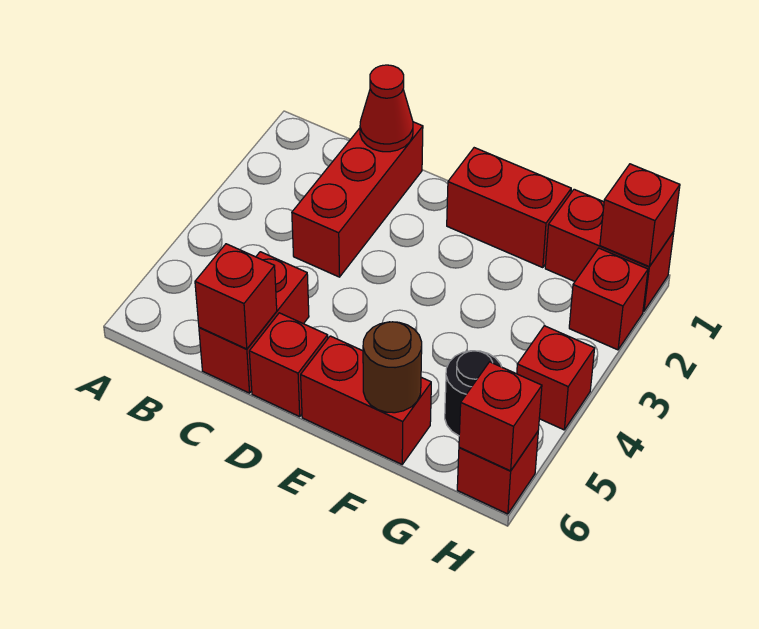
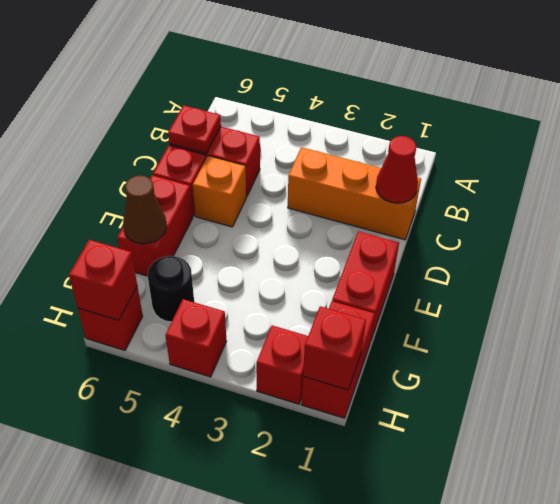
red 1x3 brick [292,122,423,277] -> orange 1x3 brick [288,147,421,240]
red 1x1 brick [195,244,277,349] -> red 1x1 plate [168,105,221,153]
none -> orange 1x1 brick [193,156,246,227]
brown 1x1 round brick [363,322,422,413] -> brown 1x1 cone [123,175,167,244]

